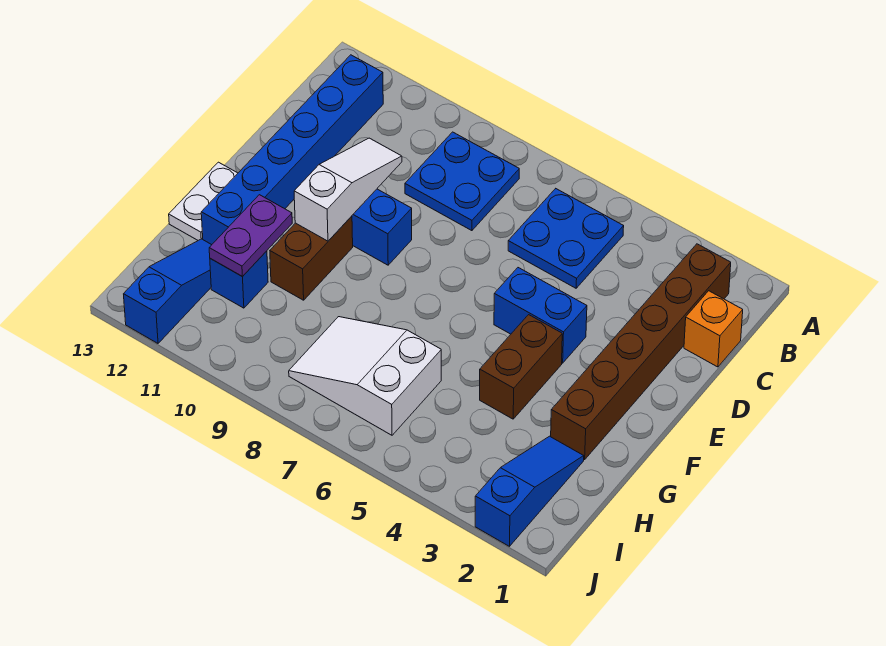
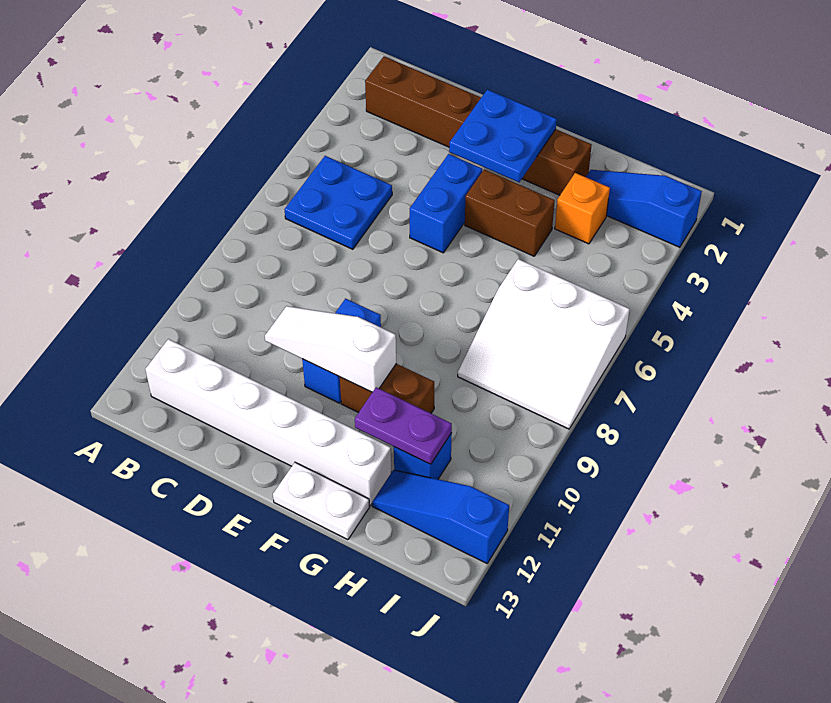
blue 2x2 plate [405,132,519,231] -> blue 2x2 plate moved to [449,90,557,182]
blue 1x6 brick [201,55,383,245] -> white 1x6 brick [145,339,392,506]
orange 1x1 brick [684,291,743,367] -> orange 1x1 brick moved to [555,173,610,244]
white 2x3 slope [289,317,441,435] -> white 3x3 slope [458,259,630,429]

